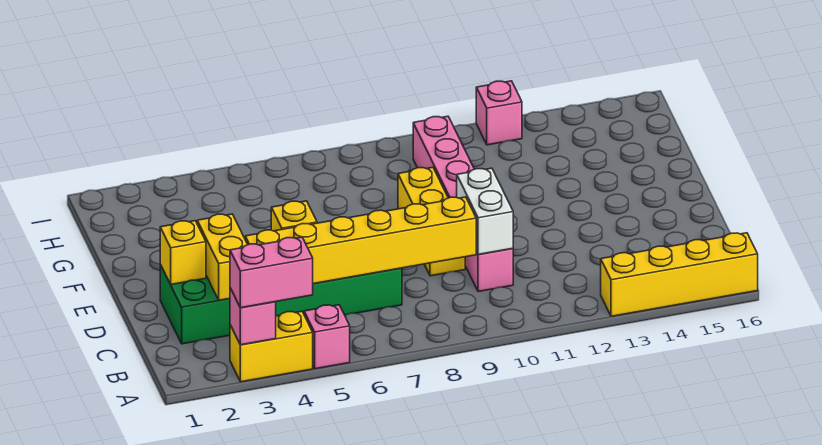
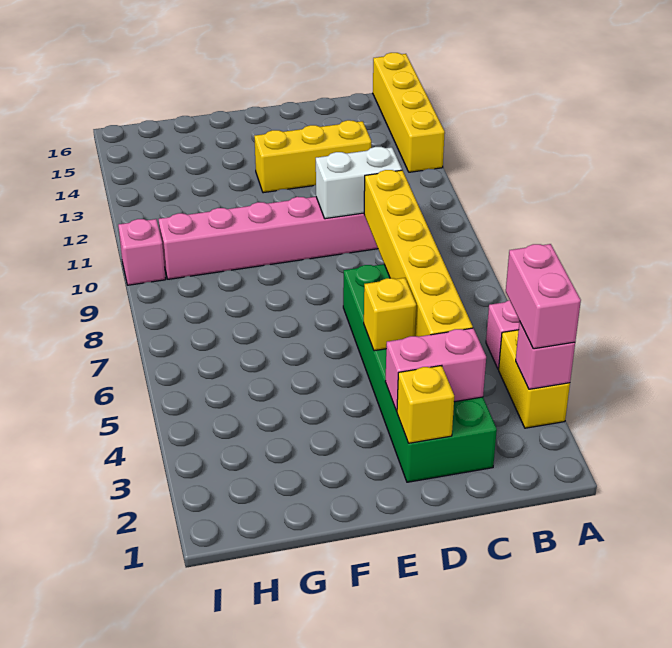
yellow 1x2 brick [197,214,248,300] -> pink 1x2 brick [385,328,486,411]
yellow 1x3 brick [398,167,465,276] -> yellow 1x3 brick moved to [254,120,371,193]
pink 1x1 brick [476,81,522,145] -> pink 1x1 brick moved to [118,219,166,285]

